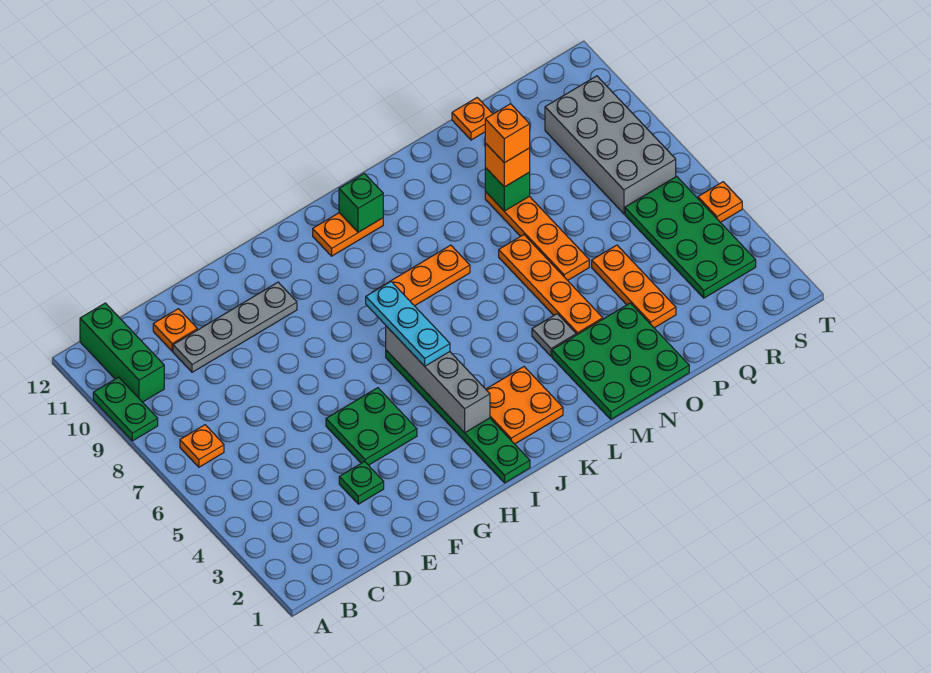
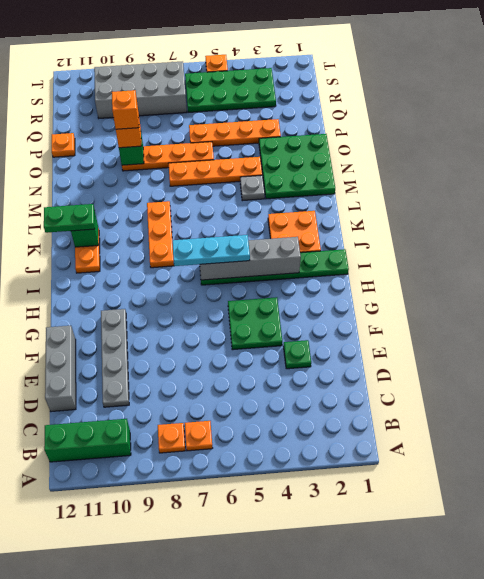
green 1x2 plate [93,377,158,441] -> green 1x2 plate moved to [44,204,95,233]
orange 1x1 plate [153,309,197,351] -> orange 1x1 plate moved to [158,423,185,453]
none -> grey 1x3 brick [45,326,76,412]
orange 1x3 plate [592,245,676,328] -> orange 1x4 plate [189,119,281,146]

